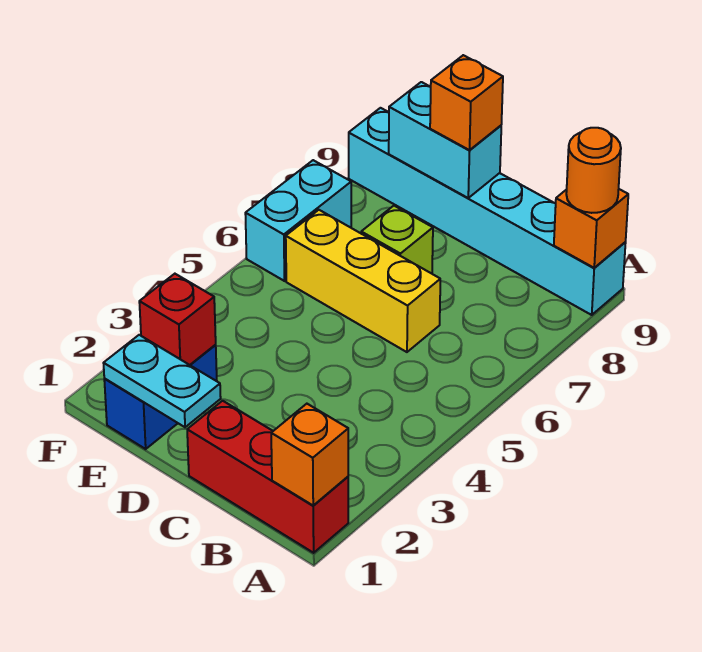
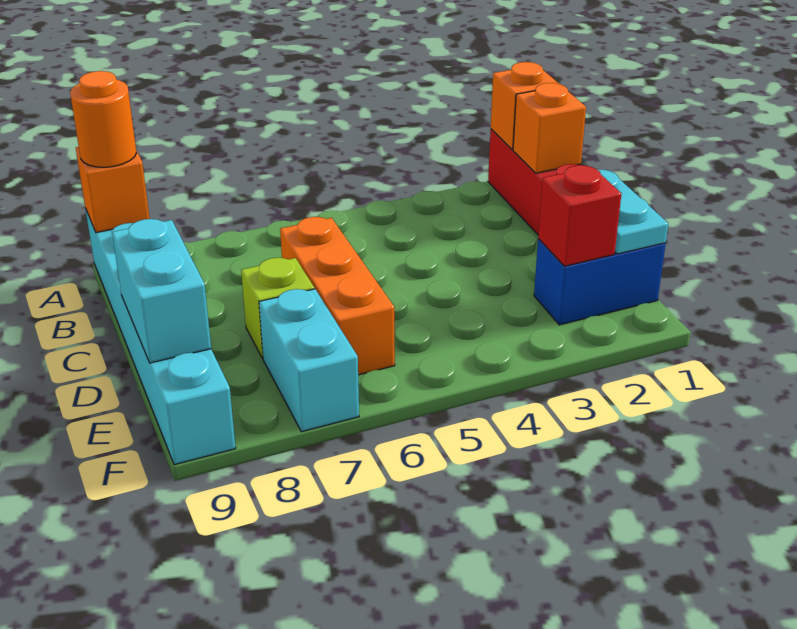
yellow 1x3 brick [286,210,440,352] -> orange 1x3 brick [280,217,395,375]
orange 1x1 brick [430,55,503,150] -> orange 1x1 brick moved to [513,83,586,173]
cyan 1x2 brick [245,160,351,281] -> cyan 1x2 brick turned to [259,289,359,432]

